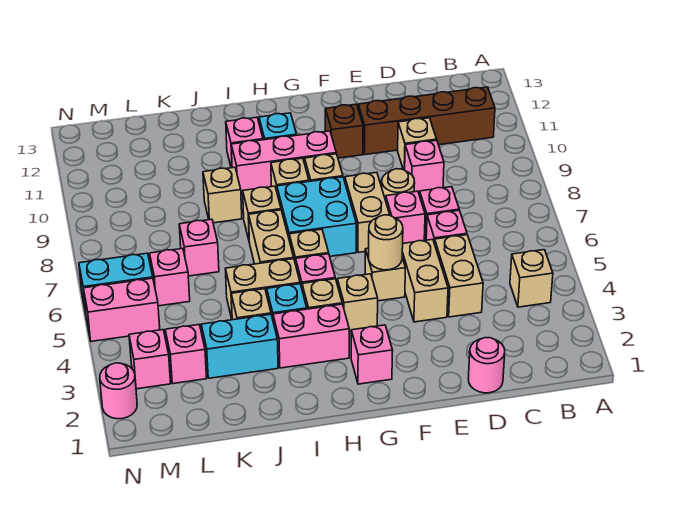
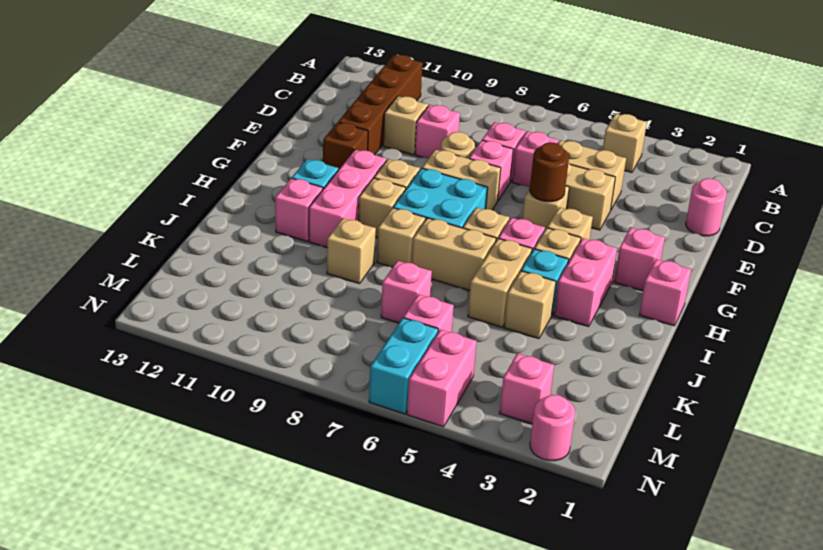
tan 1x1 round brick [369,215,403,270] -> brown 1x1 round brick [530,142,569,202]
cyan 1x2 brick [201,314,278,378] -> none
pink 1x1 brick [165,325,207,384] -> pink 1x1 brick moved to [639,259,691,326]

